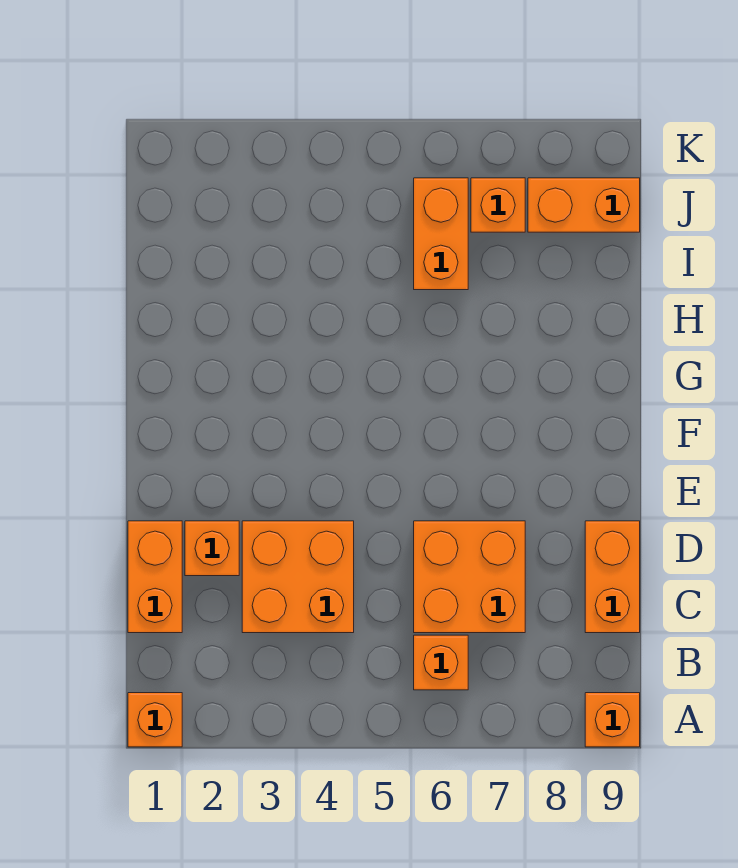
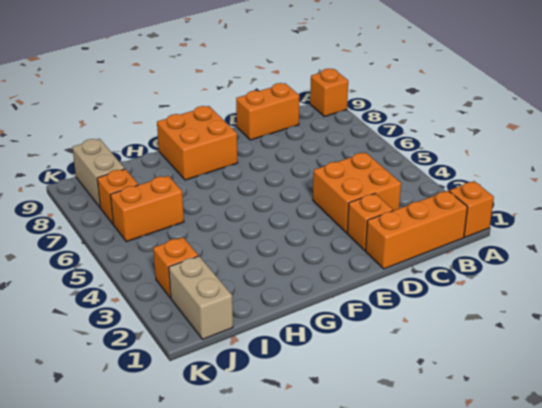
orange 1x1 brick [414,635,468,690] -> orange 1x1 brick moved to [153,237,198,298]
orange 1x2 brick [128,521,182,633] -> orange 1x3 brick [366,191,467,269]
orange 2x2 brick [414,521,525,633] -> orange 2x2 brick moved to [157,106,238,180]
none -> tan 1x2 brick [169,256,233,339]
orange 1x2 brick [528,178,640,232] -> tan 1x2 brick [72,139,125,207]

